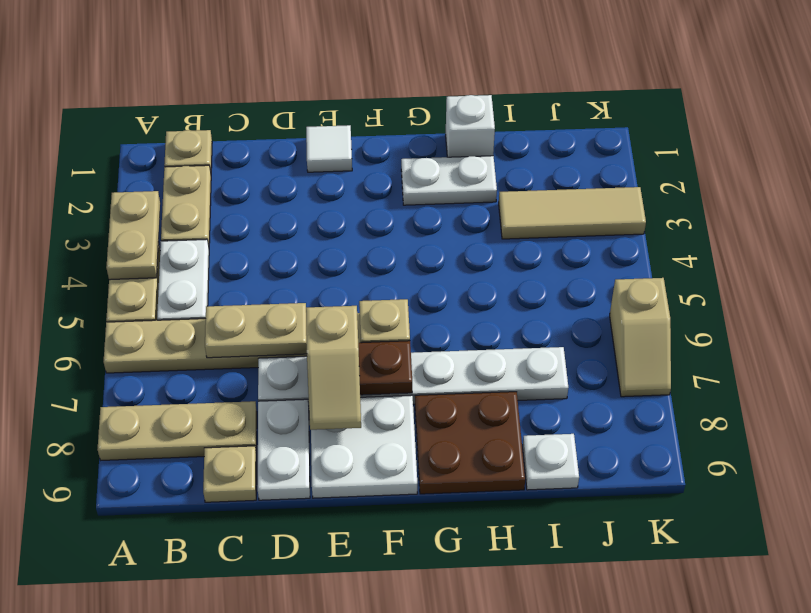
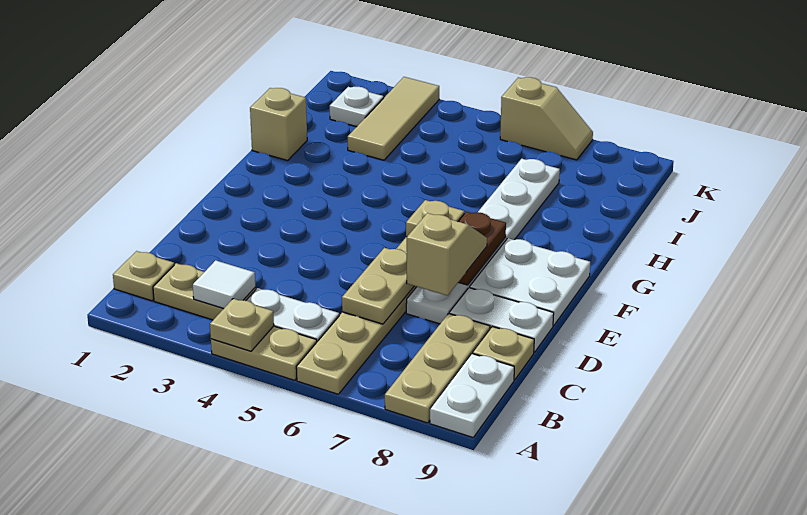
tan 1x2 plate [106,191,160,280] -> tan 1x1 plate [210,299,274,351]
white 1x1 tile [306,125,352,172] -> white 1x1 tile moved to [193,260,255,309]
tan 1x2 slope [306,306,361,430] -> tan 1x2 slope turned to [407,213,487,296]
white 1x2 plate [401,156,497,205] -> white 1x2 plate moved to [430,354,514,437]
brown 2x2 plate [415,392,525,494] -> none
white 1x1 brick [446,95,495,157] -> tan 1x1 brick [250,88,307,160]
white 1x1 plate [523,434,579,490] -> white 1x1 plate moved to [330,87,383,127]

